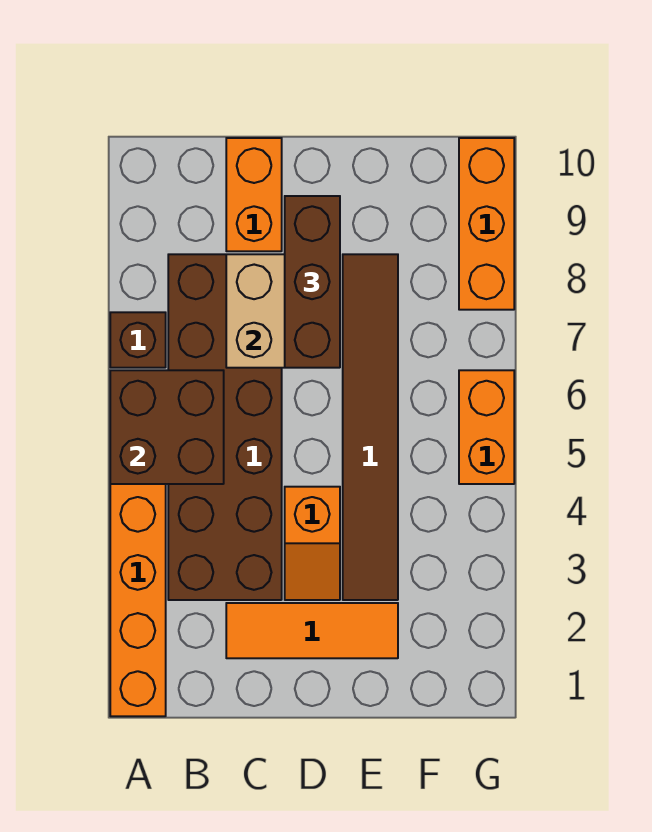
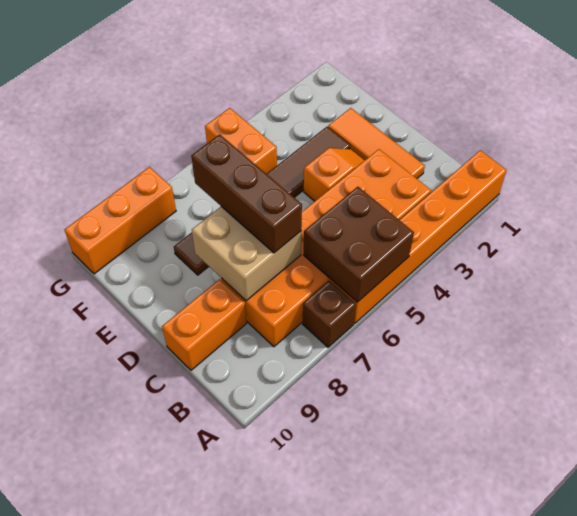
brown 2x6 brick [168,254,282,600] -> orange 2x6 brick [221,149,431,347]
brown 1x3 brick [285,196,340,368] -> brown 1x3 brick turned to [191,134,302,253]
orange 1x2 brick [459,370,514,484] -> orange 1x2 brick turned to [205,108,277,174]

